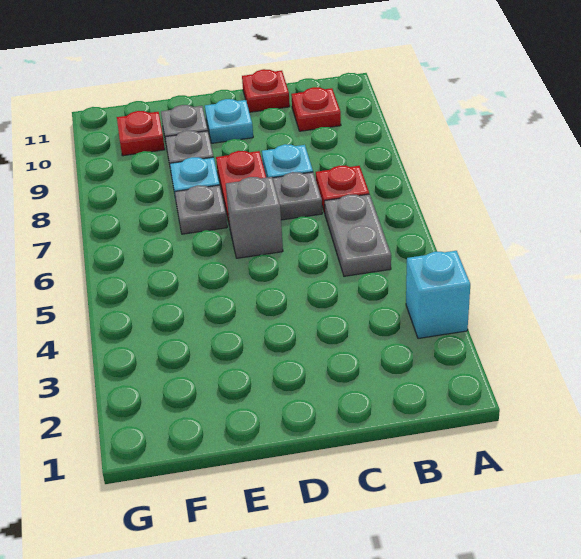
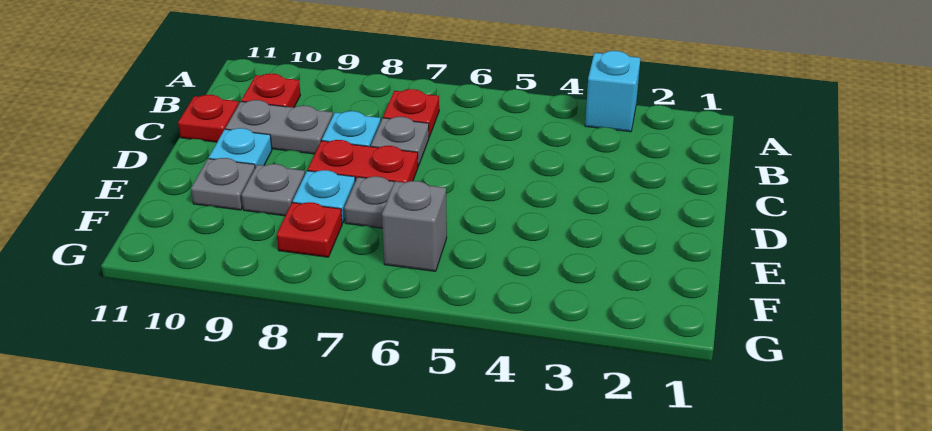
grey 1x2 plate [325,194,391,276] -> grey 1x2 plate moved to [226,100,333,154]
grey 1x1 brick [226,177,283,258] -> grey 1x1 brick moved to [382,181,447,271]
red 1x1 plate [117,111,165,156] -> red 1x1 plate moved to [277,202,342,257]

